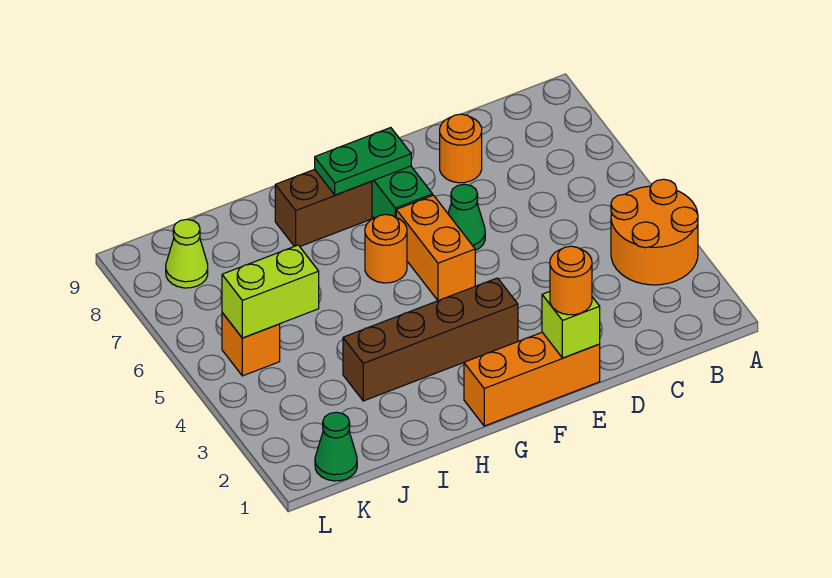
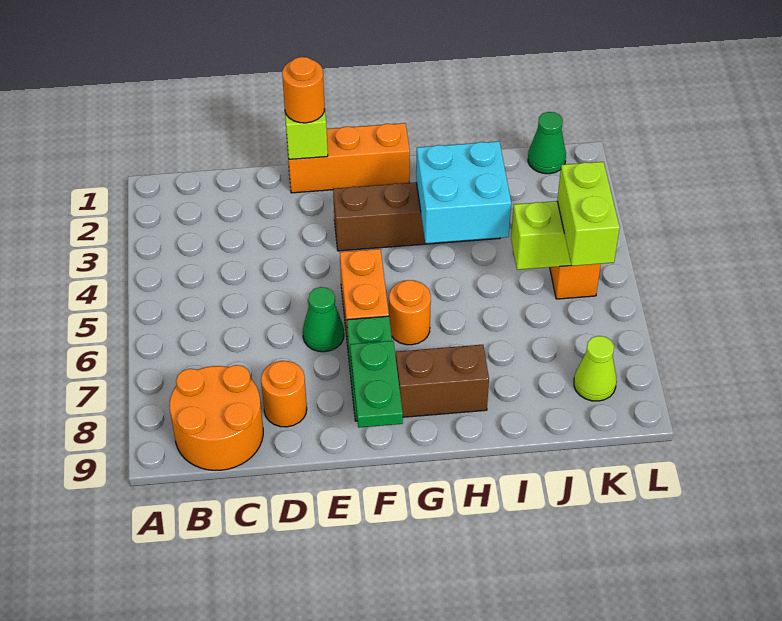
orange 2x2 round brick [611,179,698,285] -> orange 2x2 round brick moved to [169,365,263,470]
green 1x2 plate [315,128,411,195] -> green 1x2 plate turned to [350,341,403,428]
none -> cyan 2x2 brick [416,141,511,243]
none -> lime 1x2 brick [557,162,620,266]

